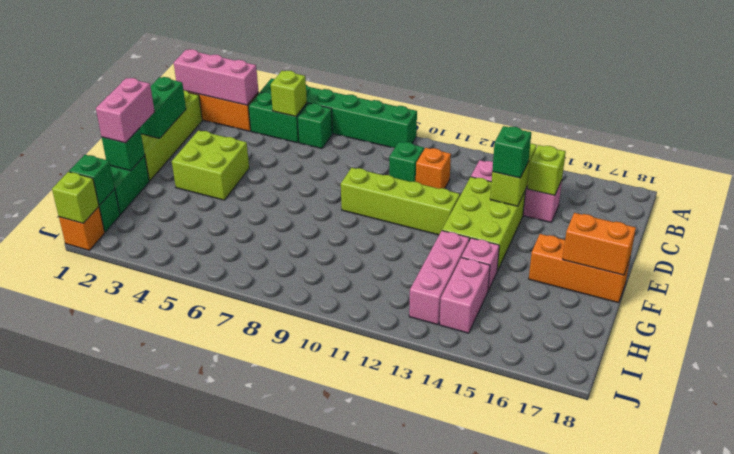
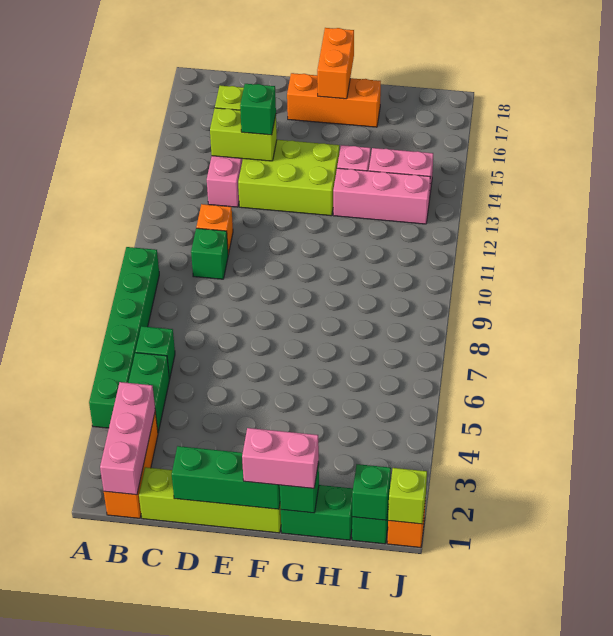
lime 1x1 brick [271,71,307,116] -> none
green 1x2 brick [140,77,186,138] -> green 1x3 brick [172,446,280,509]
lime 2x2 brick [172,131,249,200] -> none
lime 1x4 brick [341,168,460,235] -> none
orange 1x3 brick [529,234,630,303] -> orange 1x3 brick turned to [287,73,381,127]

